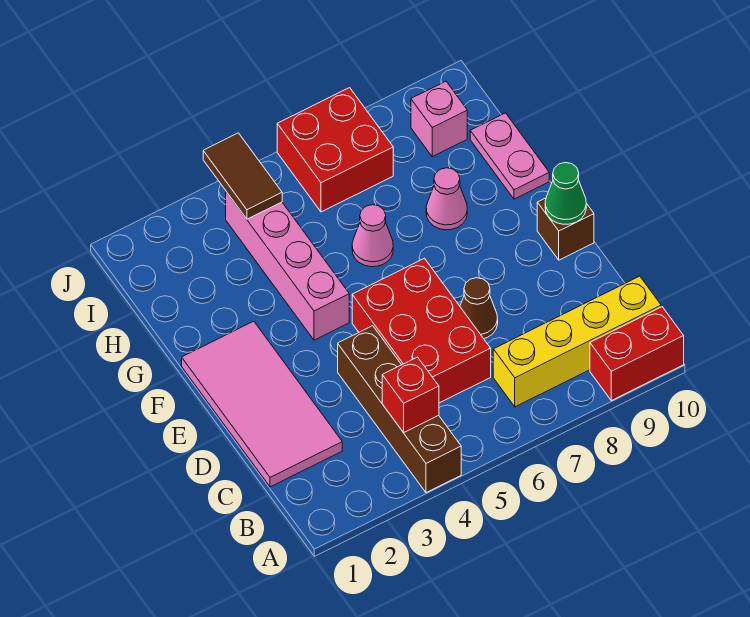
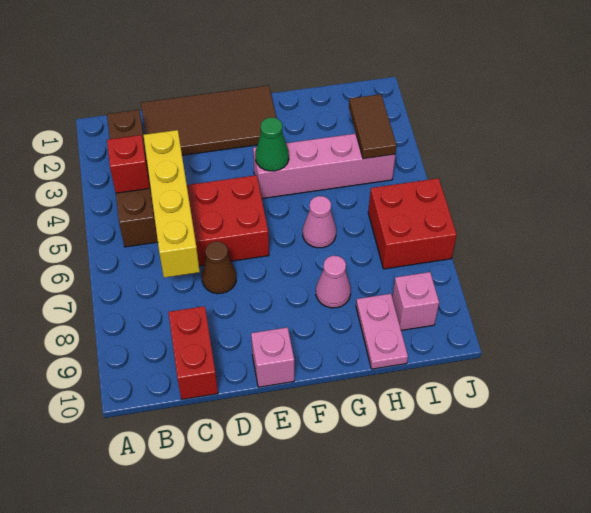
brown 1x4 brick [338,326,461,493] -> brown 1x4 brick turned to [107,110,158,247]
red 1x2 brick [590,307,684,401] -> red 1x2 brick moved to [169,306,218,399]
yellow 1x4 brick [493,276,661,407] -> yellow 1x4 brick moved to [144,130,200,278]
pink 2x4 tile [182,321,342,487] -> brown 2x4 tile [141,86,276,155]
brown 1x1 brick [537,198,594,260] -> pink 1x1 brick [251,327,294,387]
green 1x1 cone [545,163,586,224] -> green 1x1 cone moved to [255,117,289,171]
pink 1x2 plate [470,113,549,199] -> pink 1x2 plate turned to [356,294,408,369]
brown 1x2 tile [203,133,282,219] -> brown 1x2 tile turned to [349,94,397,159]

